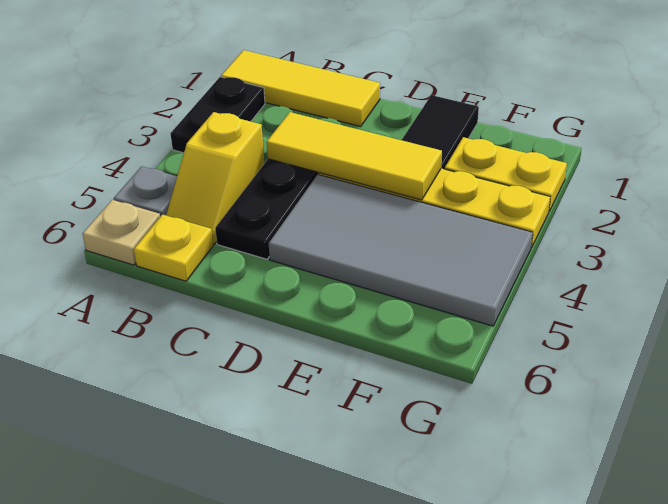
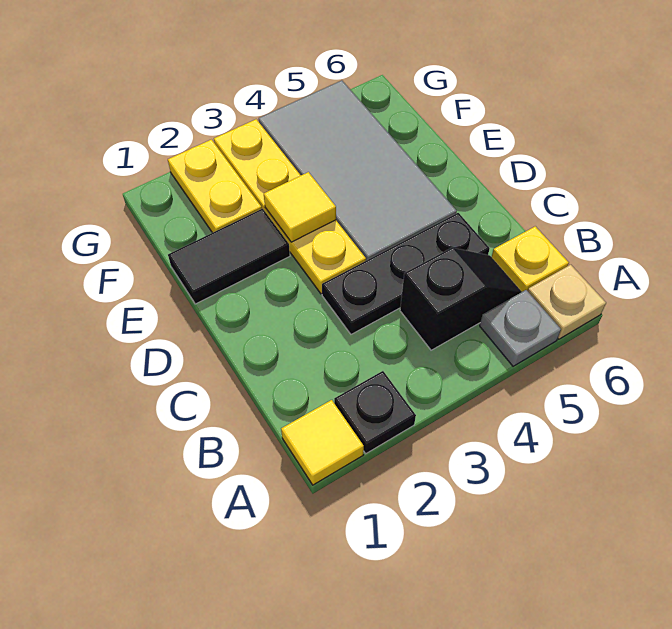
yellow 1x3 tile [221,50,380,126] -> yellow 1x1 tile [281,400,364,485]
black 1x2 plate [170,77,265,153] -> black 1x1 plate [334,371,416,454]
yellow 1x2 slope [166,112,264,244] -> black 1x2 slope [400,248,522,350]
yellow 1x3 tile [267,112,442,200] -> yellow 1x1 tile [264,172,336,242]

